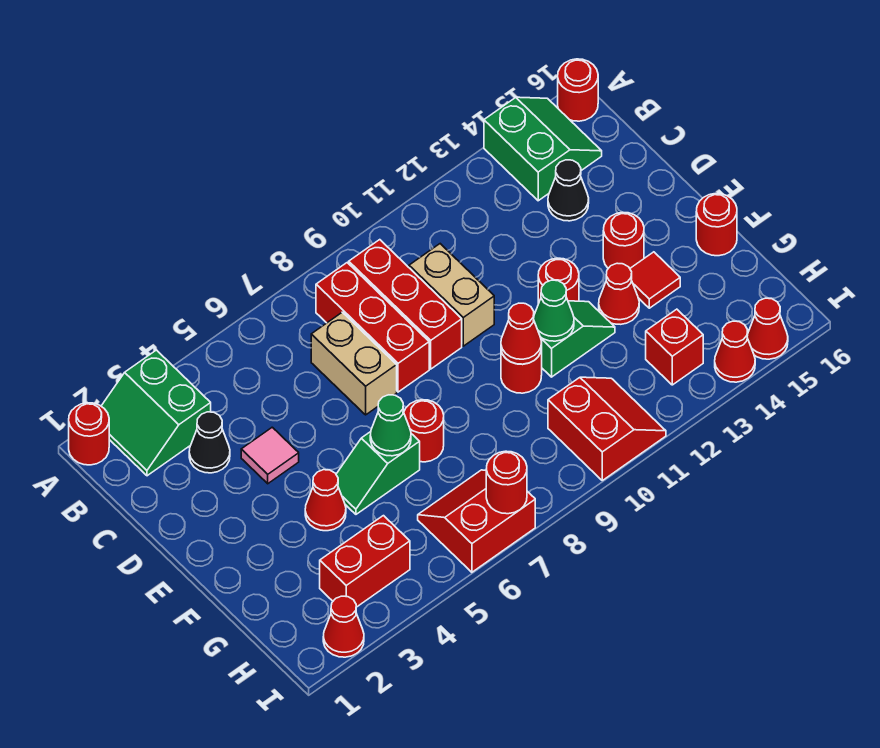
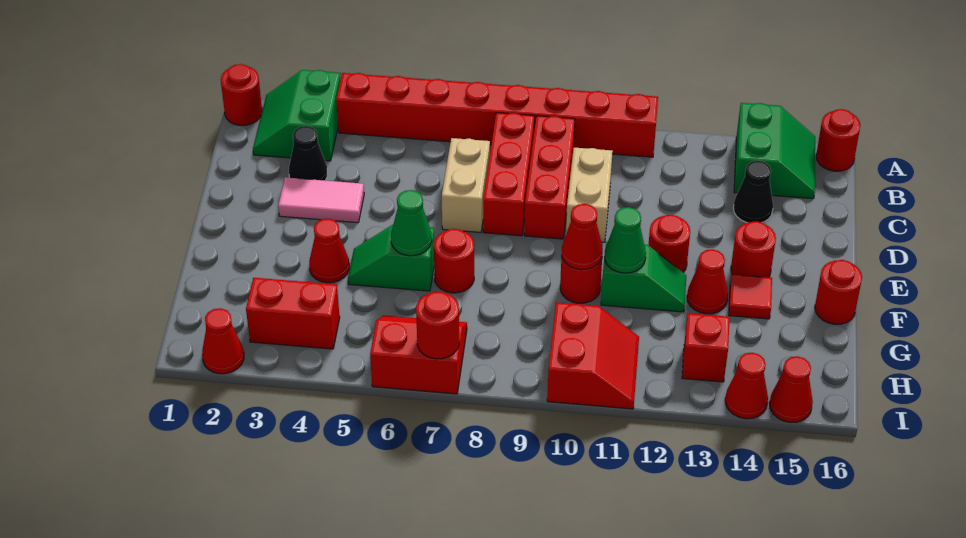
none -> red 1x8 brick [336,73,658,157]
pink 1x1 tile [241,427,299,484] -> pink 1x2 tile [278,177,364,223]

